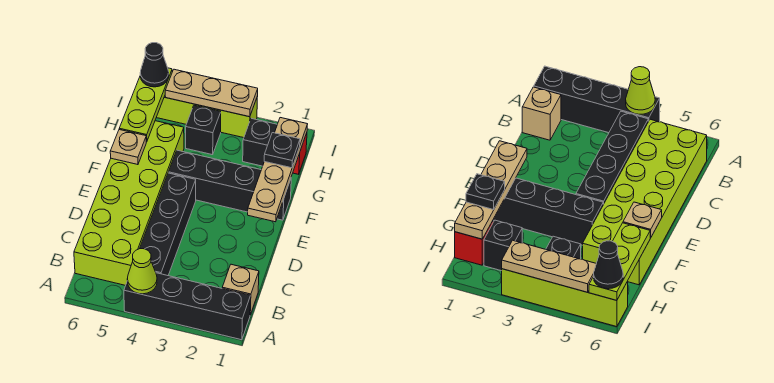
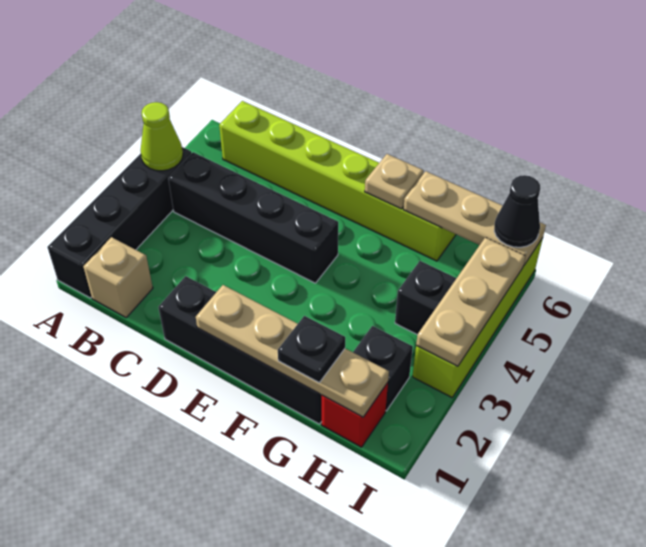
lime 2x6 brick [74,121,184,285] -> lime 1x6 brick [219,101,456,261]
black 1x4 brick [168,150,291,220] -> black 1x4 brick turned to [158,276,322,424]
lime 1x3 plate [119,68,172,142] -> tan 1x3 plate [404,171,546,265]

